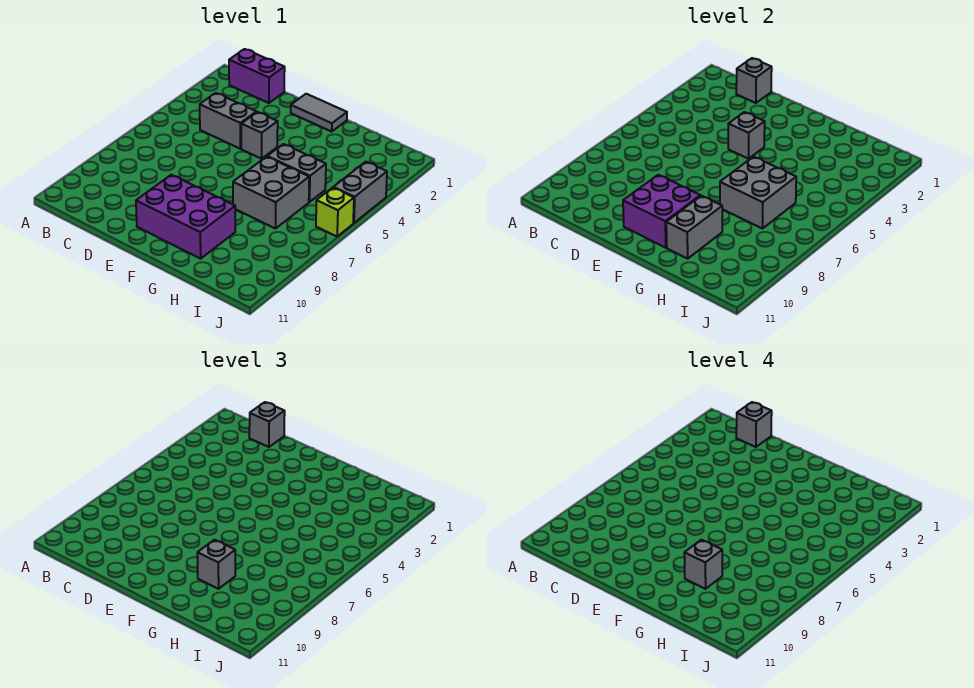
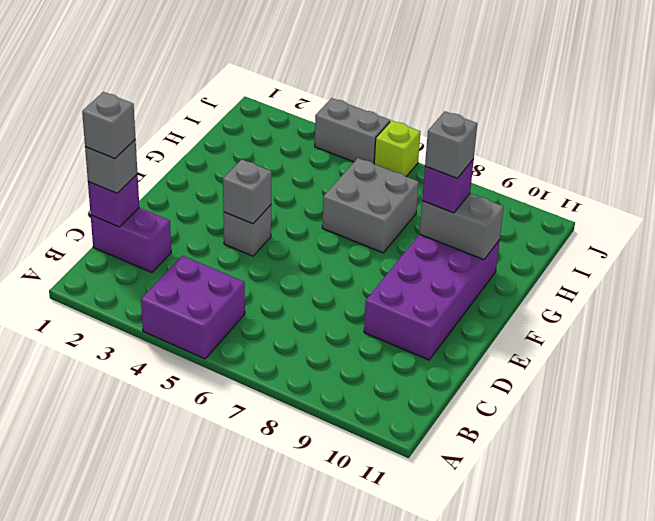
purple 1x2 brick [229,49,285,103] -> purple 1x2 brick turned to [91,208,171,273]
grey 1x1 brick [736,58,772,103] -> purple 1x1 brick [88,174,139,227]
grey 1x2 brick [200,93,256,149] -> none
grey 1x2 tile [291,94,347,132] -> none
purple 2x3 brick [136,175,235,259] -> purple 2x4 brick [364,234,500,360]
purple 2x2 brick [623,175,700,248] -> purple 2x2 brick moved to [141,256,245,359]
grey 1x2 brick [267,144,326,202] -> none
grey 2x2 brick [720,157,796,229] -> none
grey 1x1 brick [197,540,235,589] -> purple 1x1 brick [422,159,474,213]

